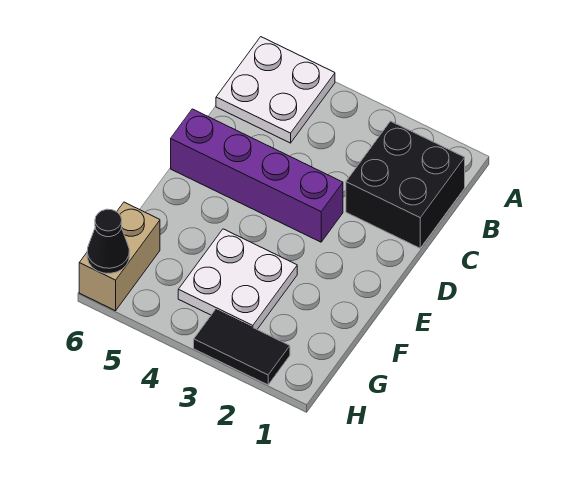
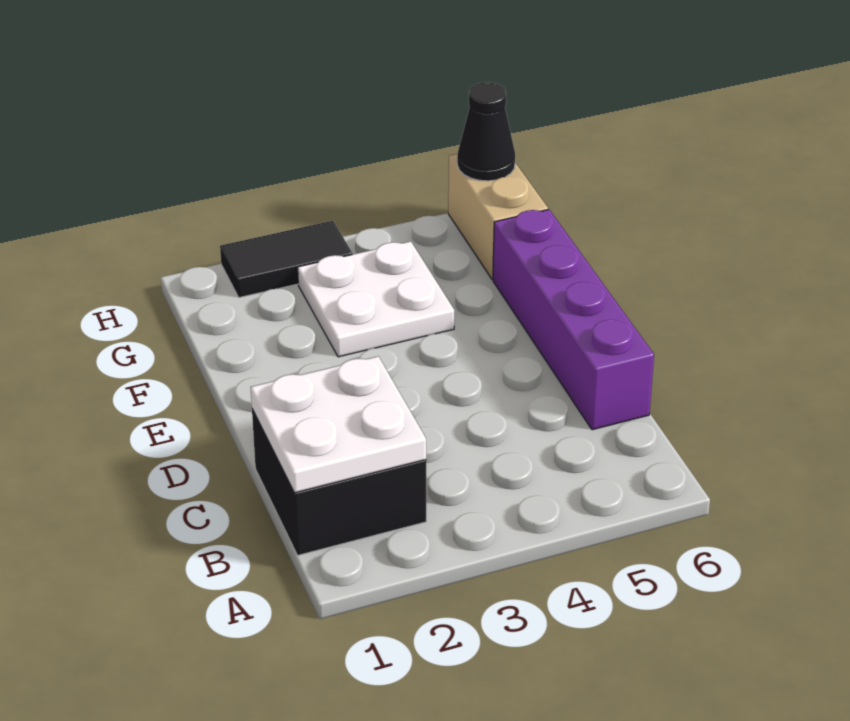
white 2x2 plate [216,37,335,143] -> white 2x2 plate moved to [251,356,426,493]
purple 1x4 brick [171,109,343,242] -> purple 1x4 brick turned to [493,210,654,430]

